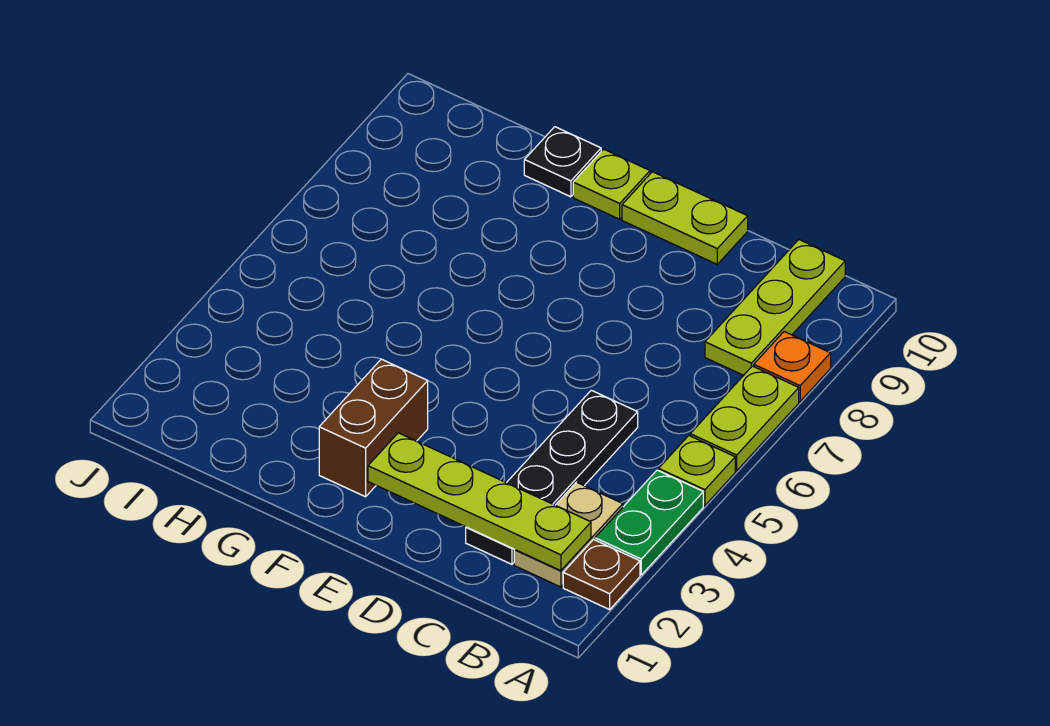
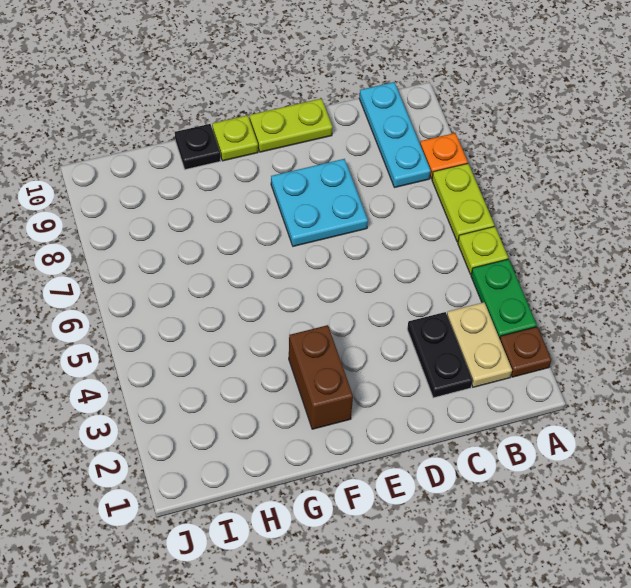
lime 1x4 plate [368,433,591,571] -> none
lime 1x3 plate [705,240,845,375] -> cyan 1x3 plate [359,82,431,188]
black 1x4 plate [466,390,638,564] -> black 1x2 plate [407,312,473,398]
none -> cyan 2x2 plate [271,159,368,246]

